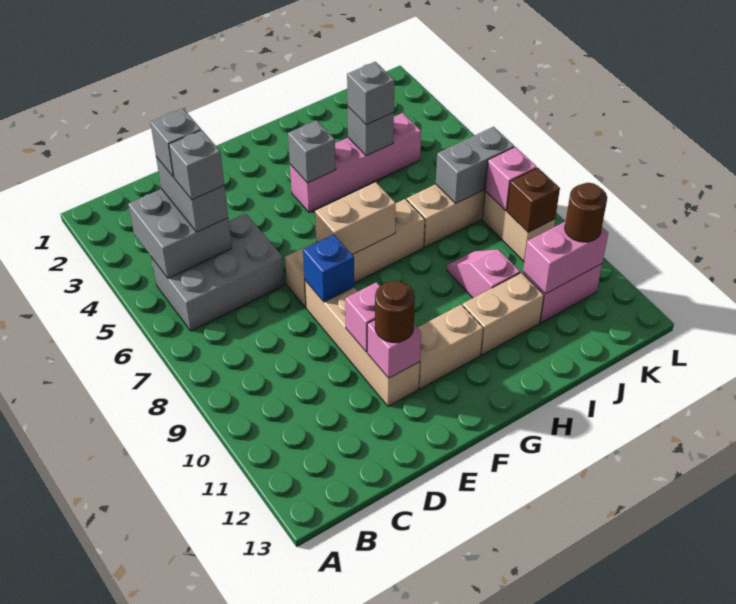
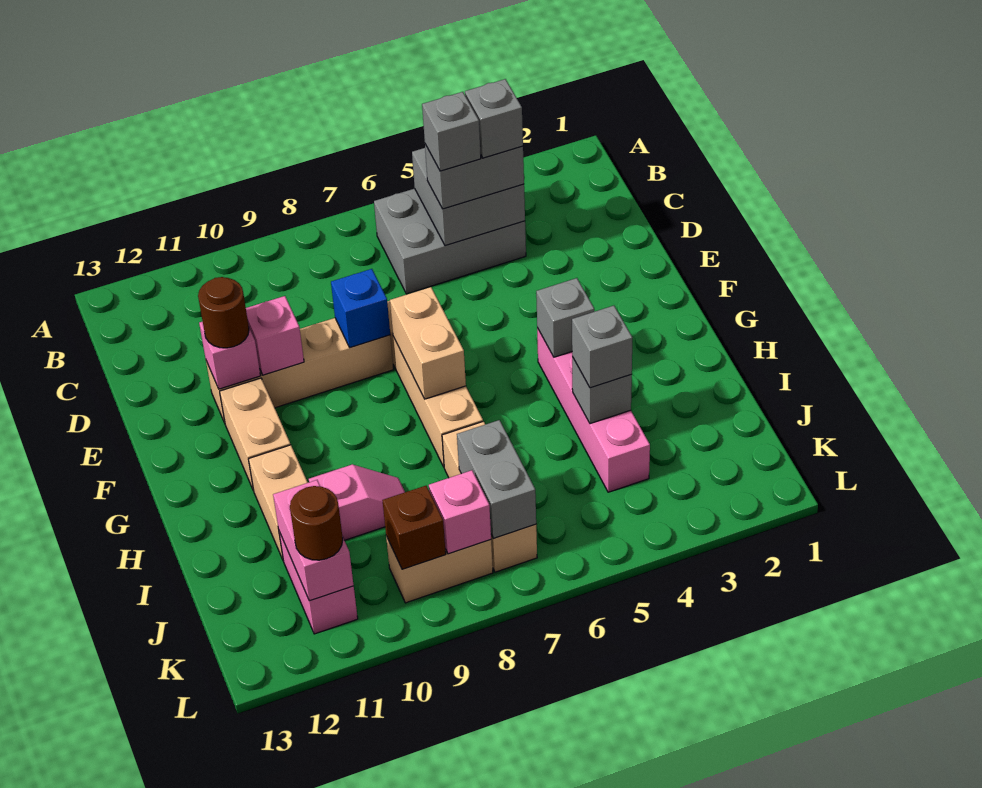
grey 2x3 brick [151,213,285,331] -> grey 2x3 brick turned to [374,189,526,294]

